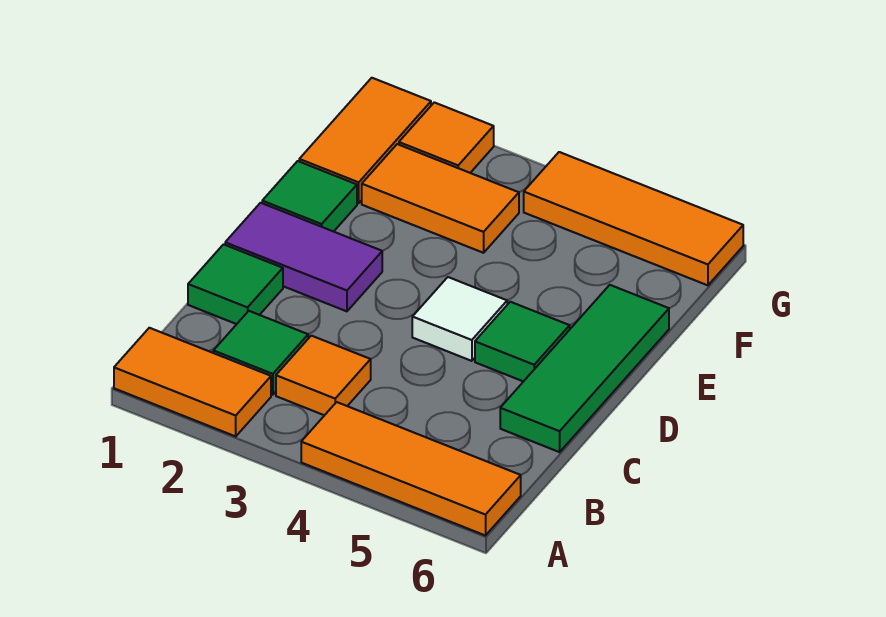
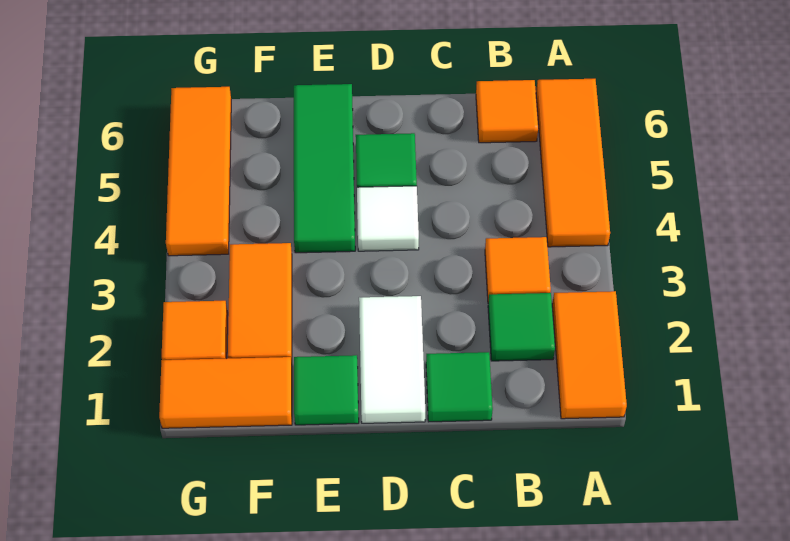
none -> orange 1x1 tile [476,80,538,143]
green 1x3 tile [500,285,669,452] -> green 1x3 tile turned to [294,84,355,253]
purple 1x2 tile [225,203,382,311] -> white 1x2 tile [359,296,425,423]

